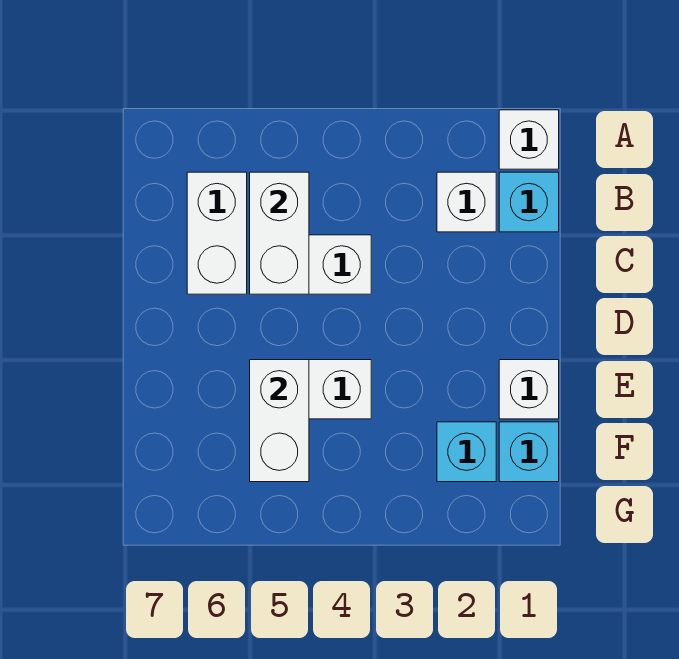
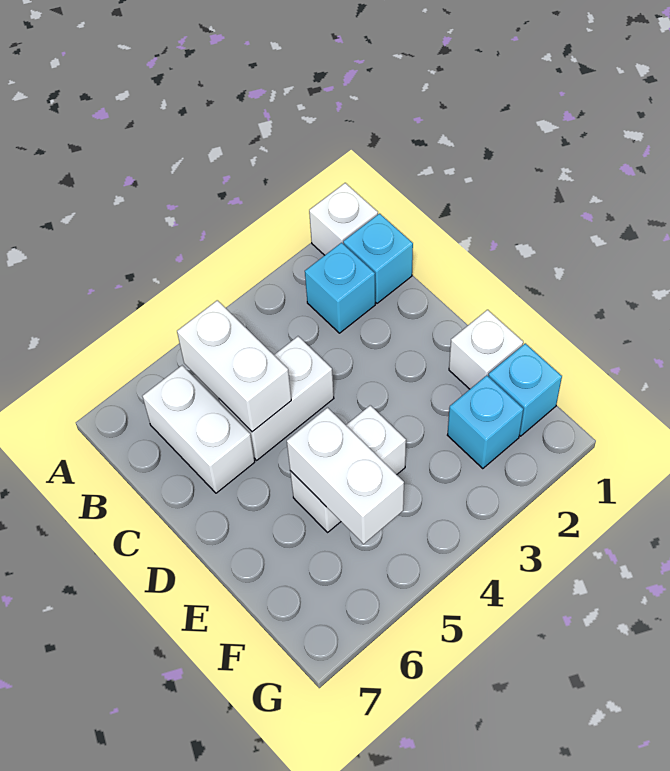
white 1x1 brick [437,172,496,232] -> cyan 1x1 brick [305,243,375,333]

